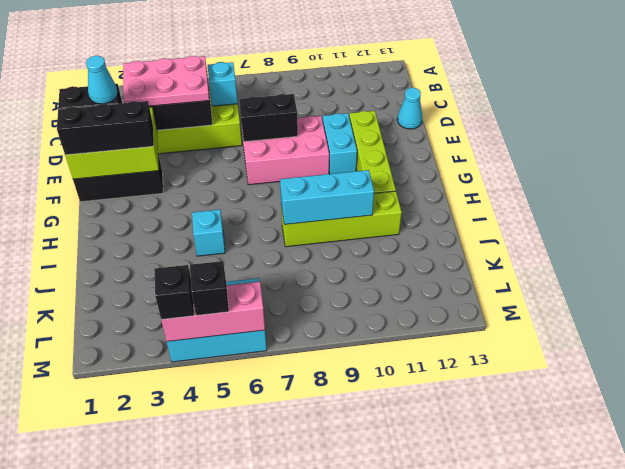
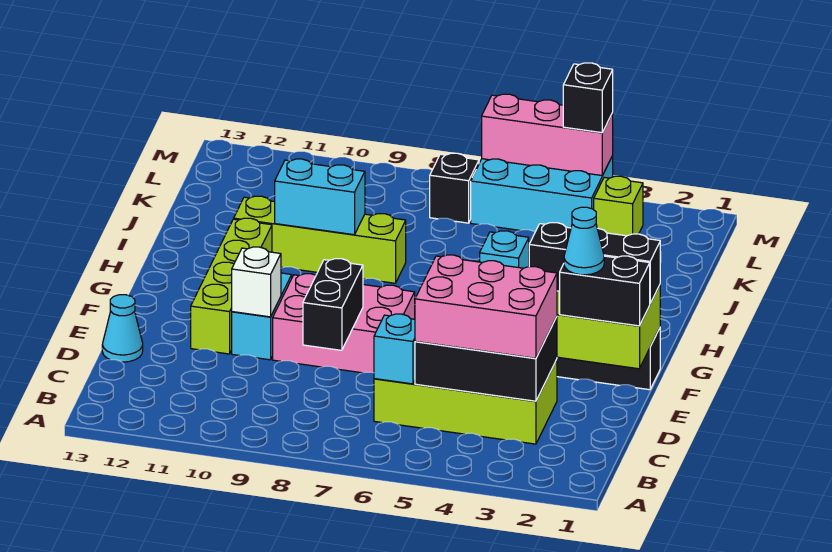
pink 2x3 plate [123,56,209,106] -> pink 2x3 brick [415,255,557,358]
black 1x2 brick [239,94,298,142] -> black 1x2 brick turned to [303,259,363,350]
none -> white 1x1 brick [232,247,281,317]
cyan 1x3 brick [280,170,374,224] -> cyan 1x2 brick [275,159,365,235]
none -> lime 1x1 brick [594,176,643,236]
black 1x1 brick [190,261,229,316] -> black 1x1 brick moved to [430,153,479,223]

